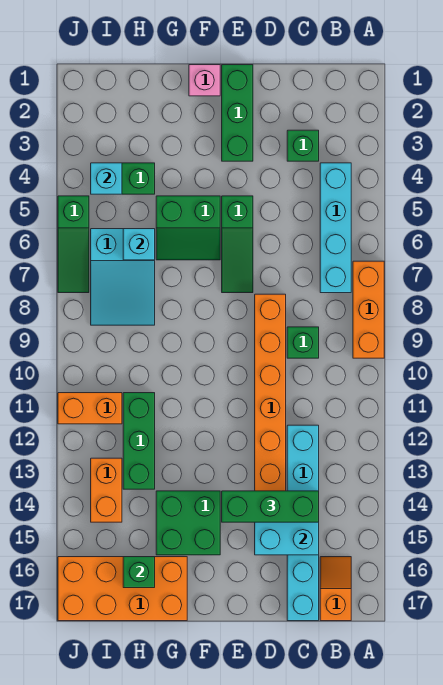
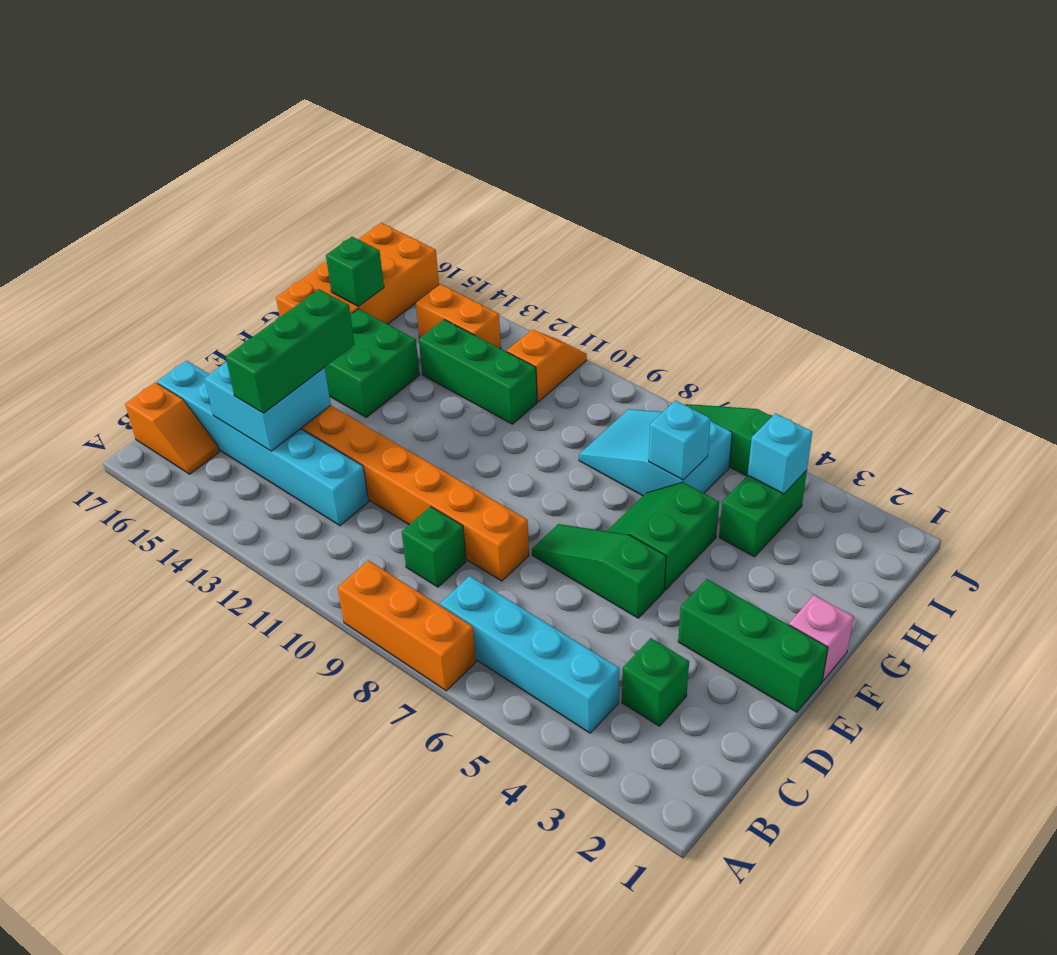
orange 1x2 brick [58,393,122,424] -> orange 1x2 slope [507,330,587,402]

